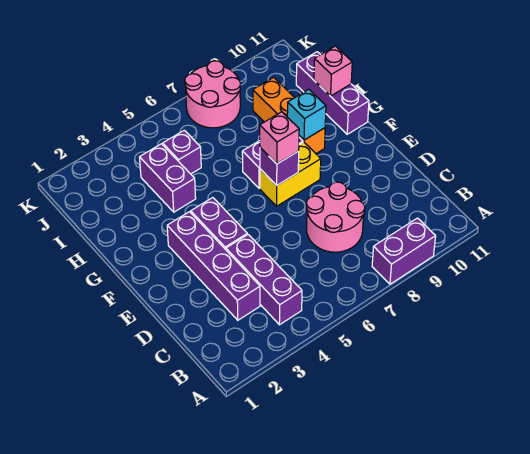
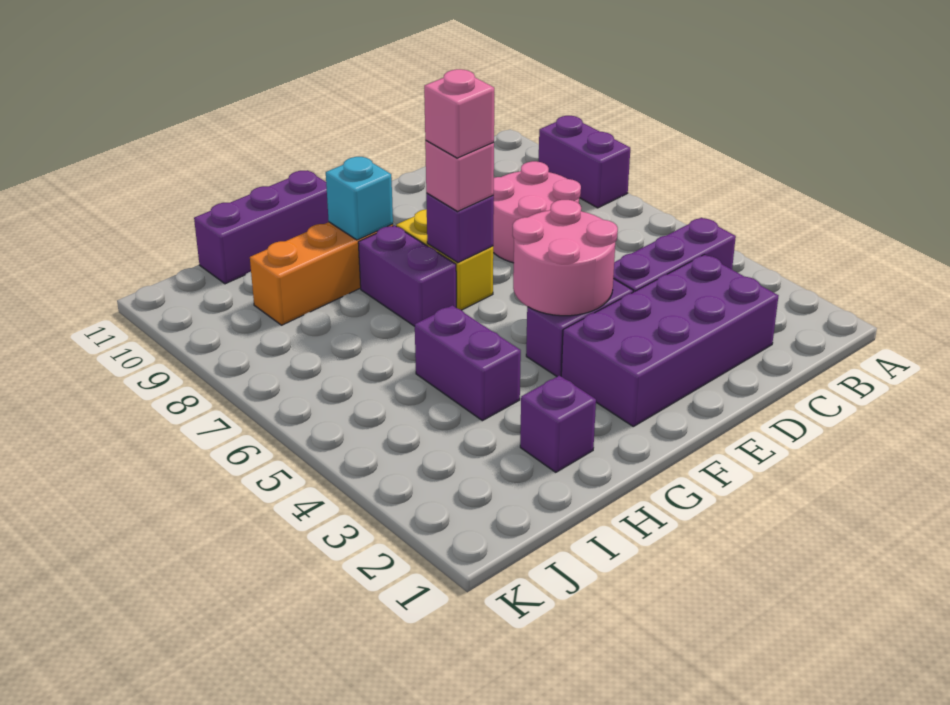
purple 1x4 brick [167,212,260,320] -> purple 2x4 brick [561,255,778,426]
purple 1x2 brick [140,144,196,212] -> purple 1x2 brick turned to [415,305,521,421]
pink 1x1 brick [314,46,352,96] -> pink 1x1 brick moved to [424,69,494,158]
purple 1x1 brick [163,130,201,174] -> purple 1x1 brick moved to [520,375,596,472]
pink 2x2 round brick [185,61,241,128] -> pink 2x2 round brick moved to [513,200,618,316]

